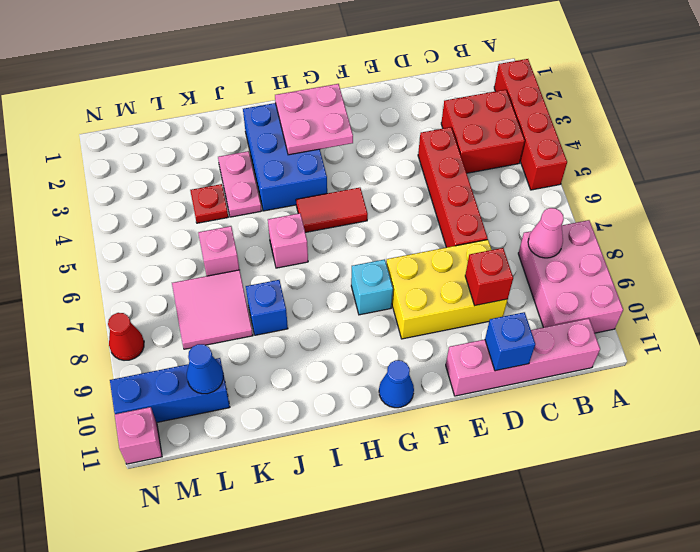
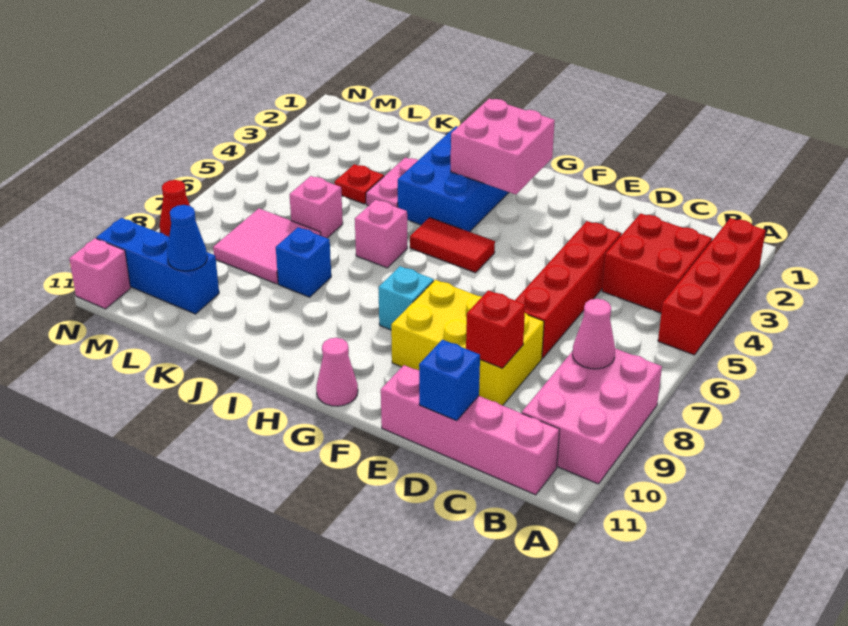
pink 2x2 plate [275,84,353,155] -> pink 2x2 brick [451,99,555,194]
blue 1x1 cone [379,360,414,408] -> pink 1x1 cone [316,338,358,406]

